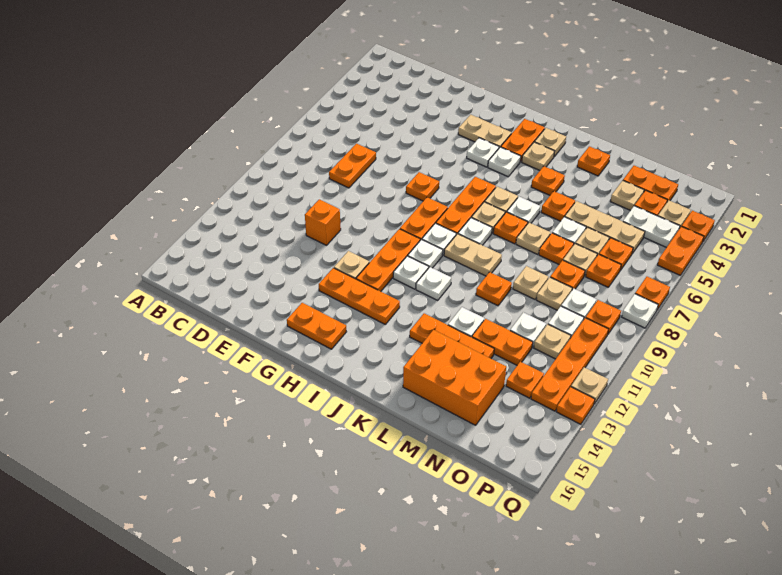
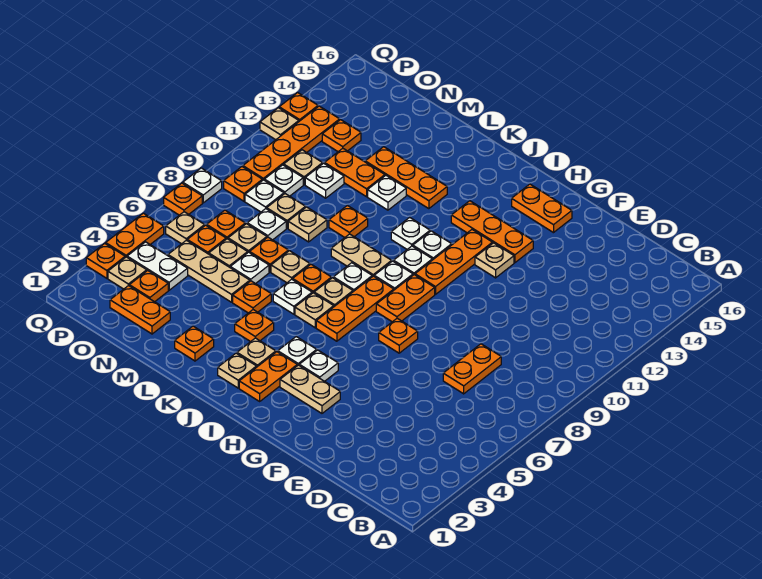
orange 1x1 brick [305,199,341,245] -> none
orange 2x3 brick [403,330,506,425] -> none
tan 1x1 plate [610,180,644,210] -> tan 1x1 plate moved to [166,212,205,244]
orange 1x1 plate [550,260,585,290] -> white 1x1 plate [247,209,286,240]

